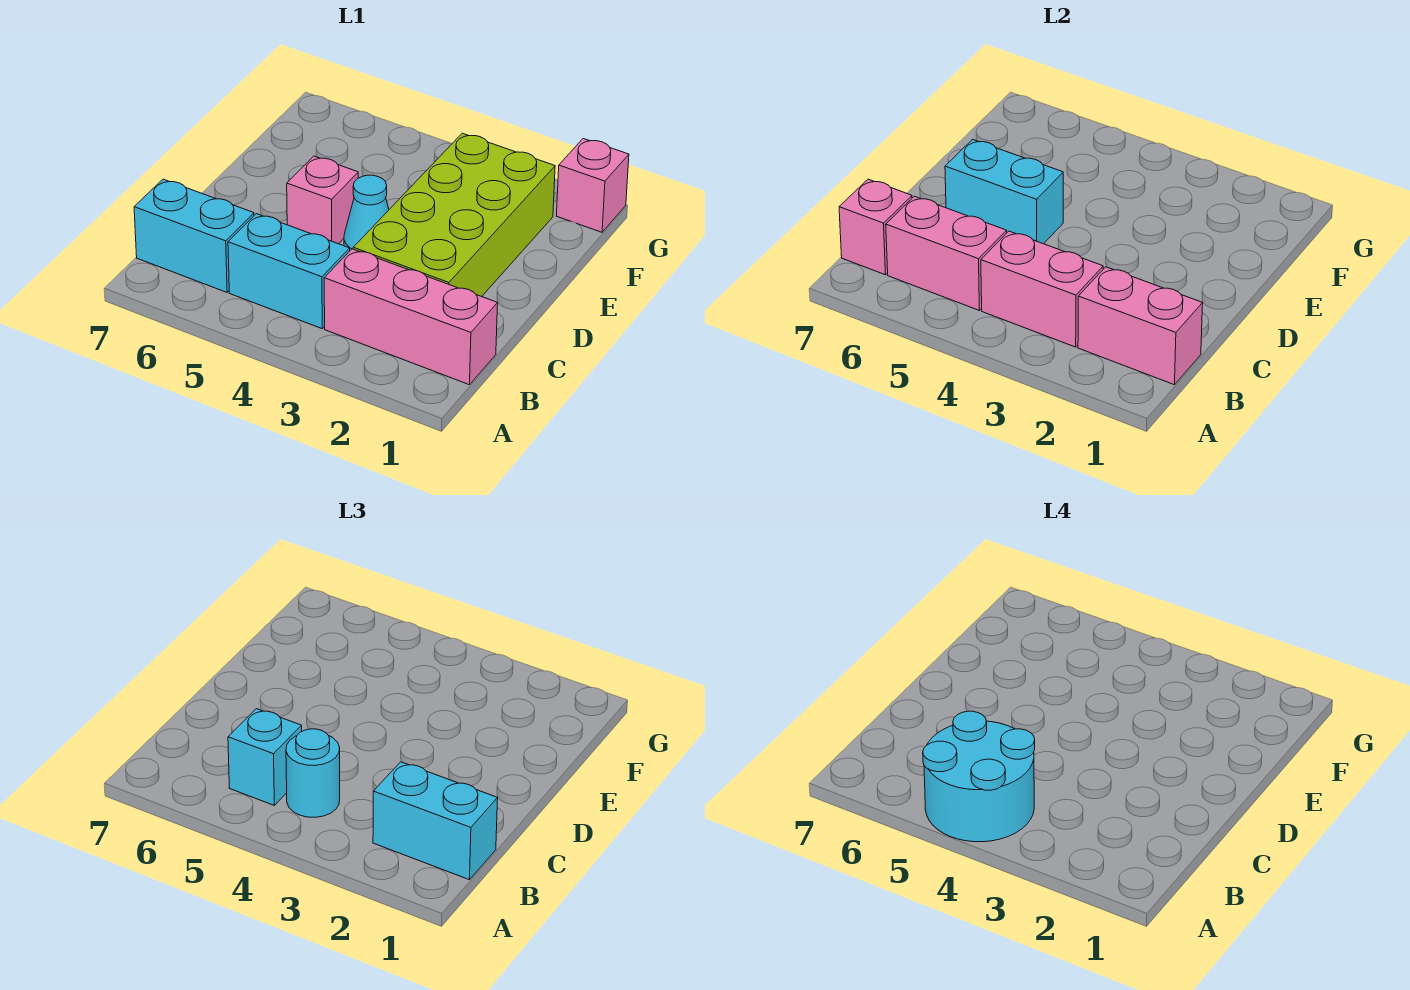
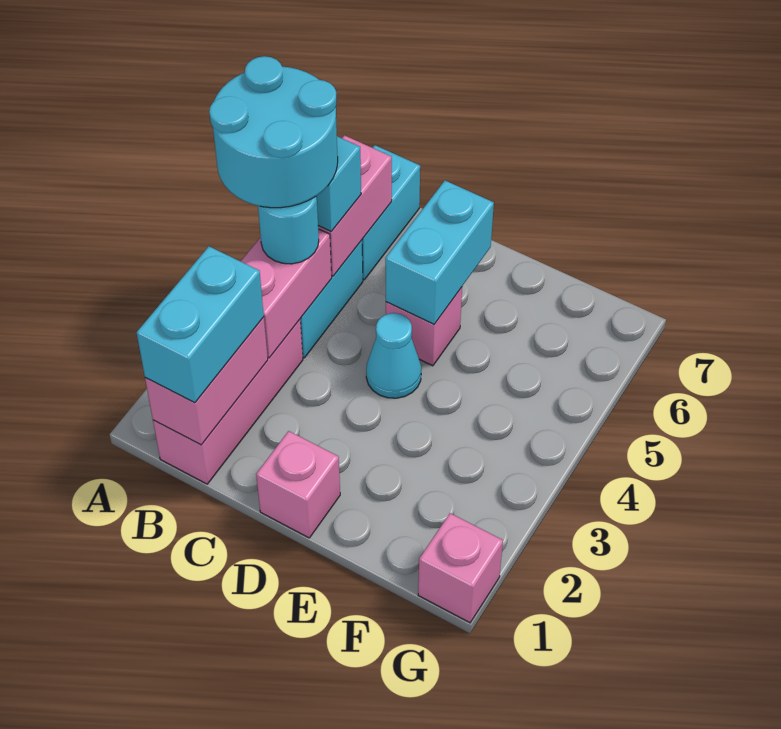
pink 1x1 brick [839,179,912,275] -> pink 1x1 brick moved to [256,431,340,538]
lime 2x4 brick [353,133,555,297] -> none

